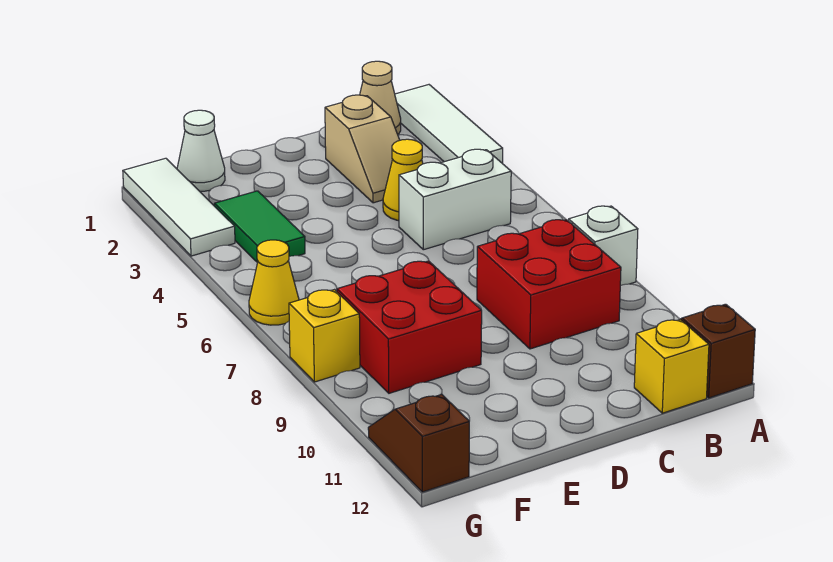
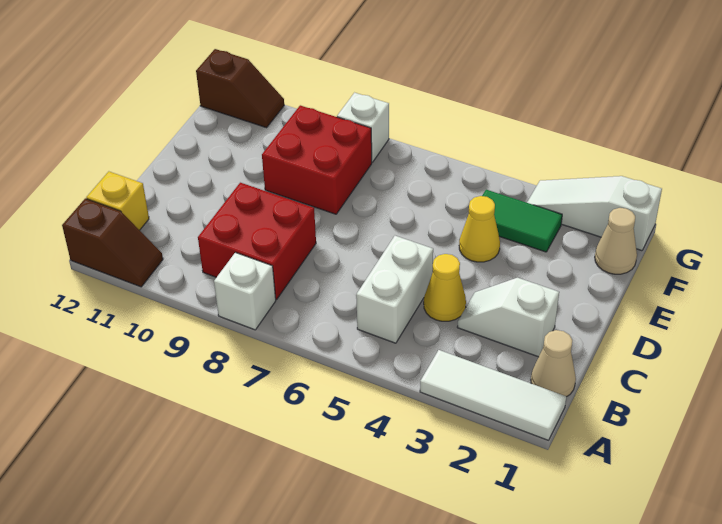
tan 1x2 slope [325,95,400,203] -> white 1x2 slope [457,278,559,357]
white 1x1 cone [177,110,225,191] -> tan 1x1 cone [595,208,637,274]
white 1x3 tile [123,158,235,256] -> white 1x3 slope [527,176,662,251]
yellow 1x1 cone [249,240,299,325] -> yellow 1x1 cone moved to [459,196,500,262]
yellow 1x1 brick [289,290,360,382] -> white 1x1 brick [337,93,389,162]

